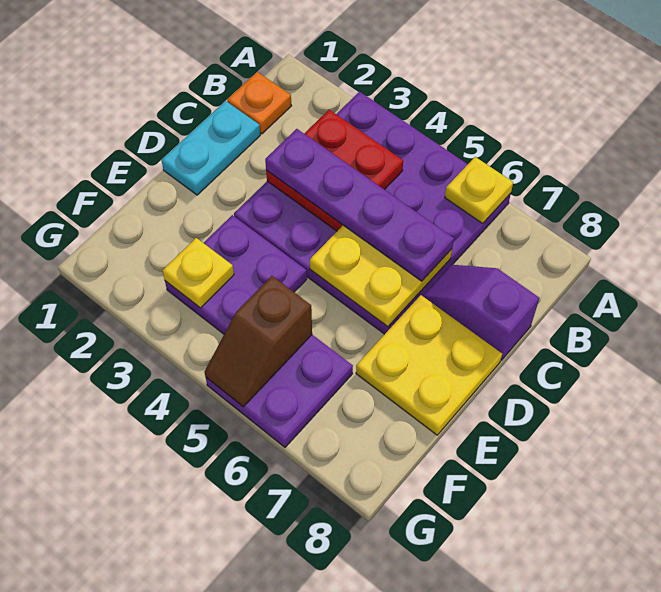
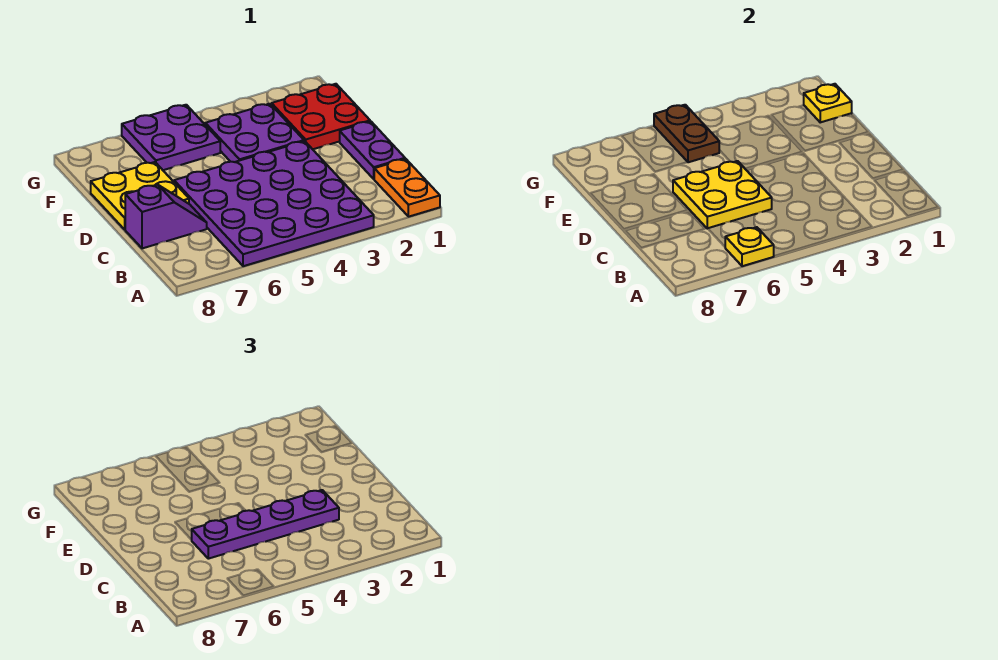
orange 1x1 plate [227,72,291,134] -> orange 1x2 plate [374,159,440,217]
red 2x2 plate [266,110,403,231] -> red 2x2 plate moved to [272,84,370,149]
cyan 1x2 plate [161,101,260,195] -> purple 1x2 plate [340,121,405,179]
yellow 1x1 plate [163,238,234,308] -> yellow 1x1 plate moved to [804,84,852,122]
brown 1x2 slope [204,276,312,407] -> brown 1x2 plate [654,105,719,162]

